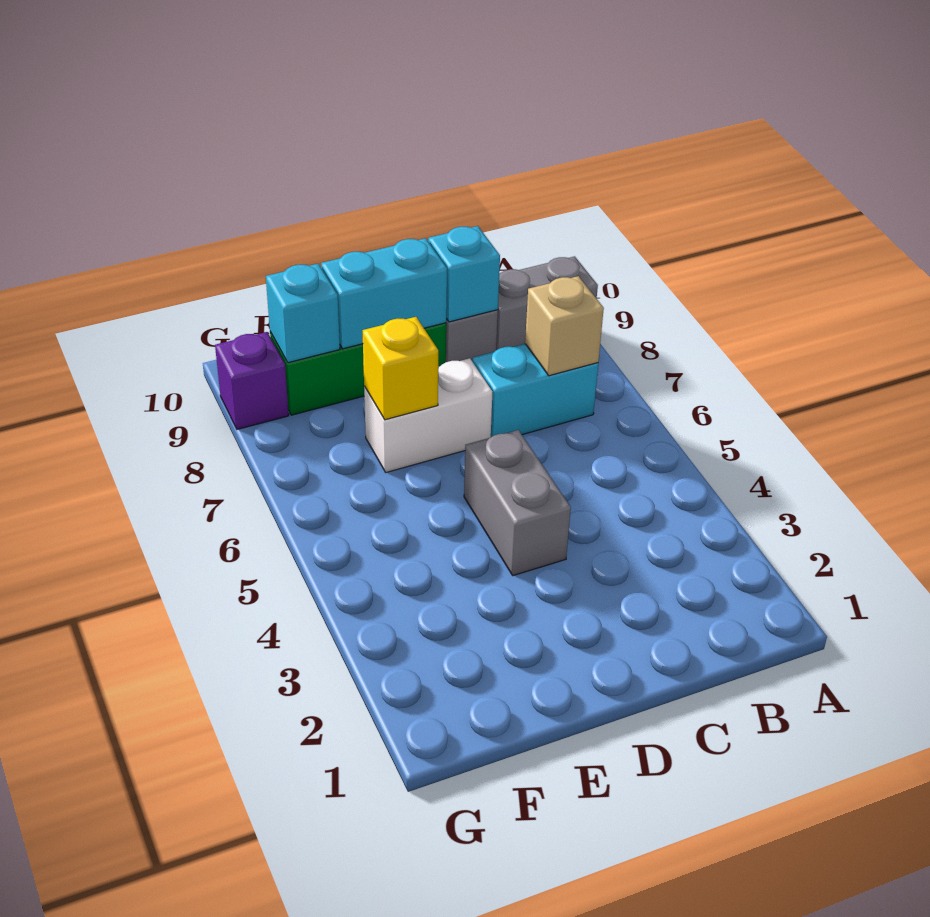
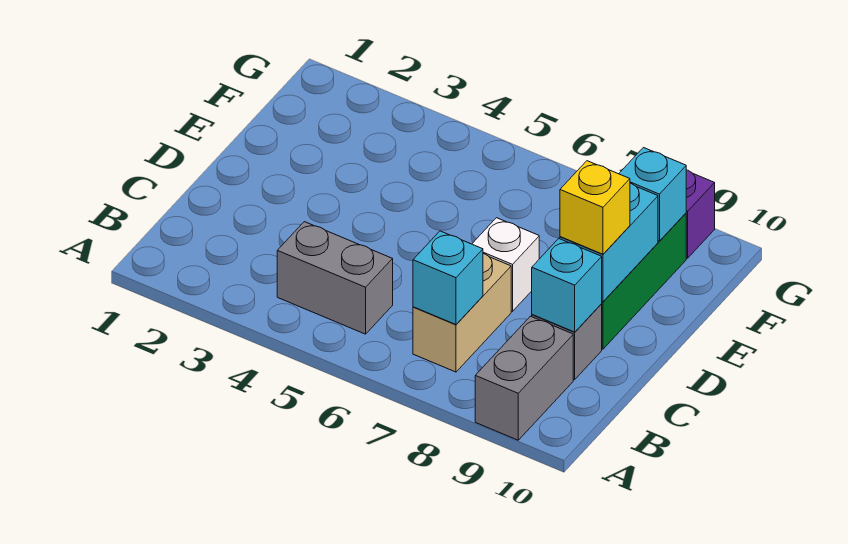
cyan 1x2 brick [472,344,598,437] -> tan 1x2 brick [413,254,511,372]
tan 1x1 brick [525,276,604,376] -> cyan 1x1 brick [413,231,483,325]
grey 1x2 brick [464,430,571,576] -> grey 1x2 brick moved to [277,222,393,334]
white 1x2 brick [364,358,492,472] -> white 1x1 brick [472,218,539,311]
yellow 1x1 brick [363,317,438,420] -> yellow 1x1 brick moved to [560,161,630,254]

